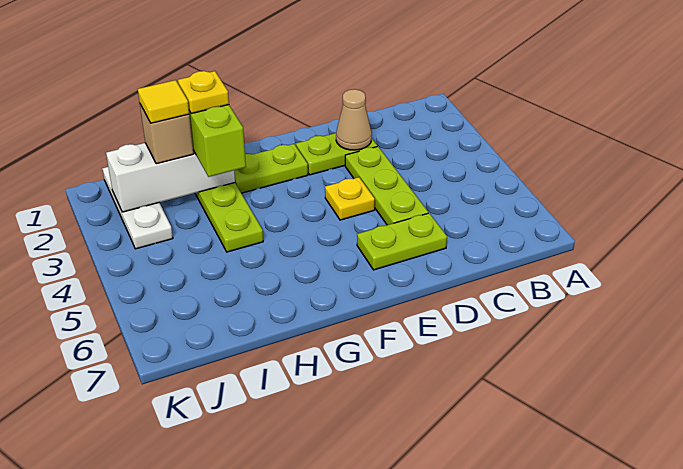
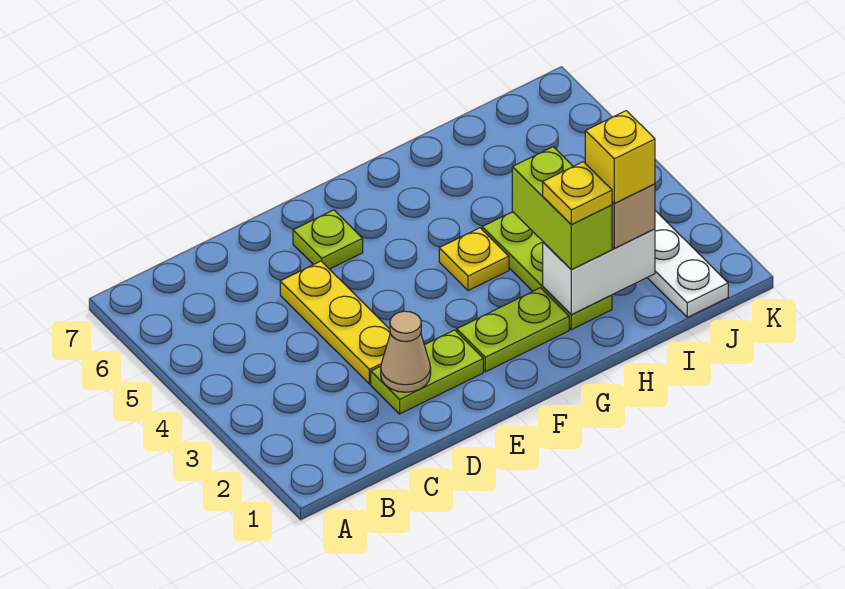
lime 1x3 plate [345,146,428,225] -> yellow 1x3 plate [280,261,390,384]
lime 1x2 plate [357,213,447,270] -> lime 1x1 plate [293,210,363,269]
yellow 1x1 plate [325,177,375,220] -> yellow 1x1 plate moved to [439,228,509,291]
white 1x3 brick [106,143,235,212] -> white 1x2 brick [543,229,655,315]
yellow 1x1 tile [138,80,189,123] -> yellow 1x1 brick [585,111,655,204]

